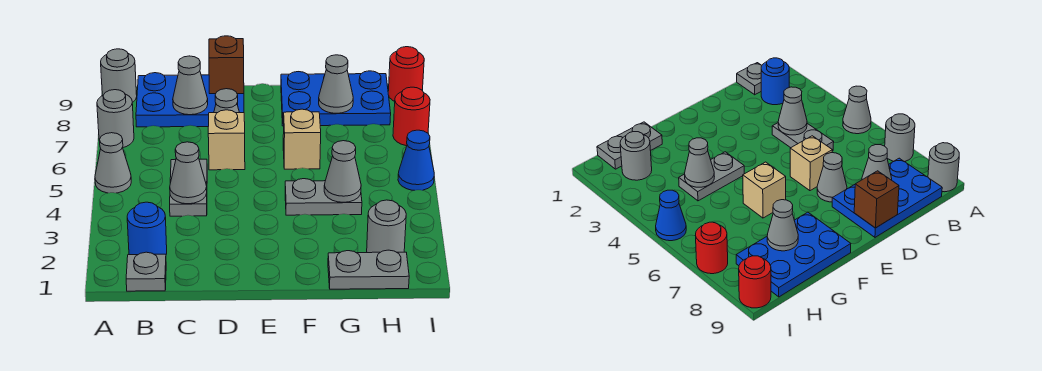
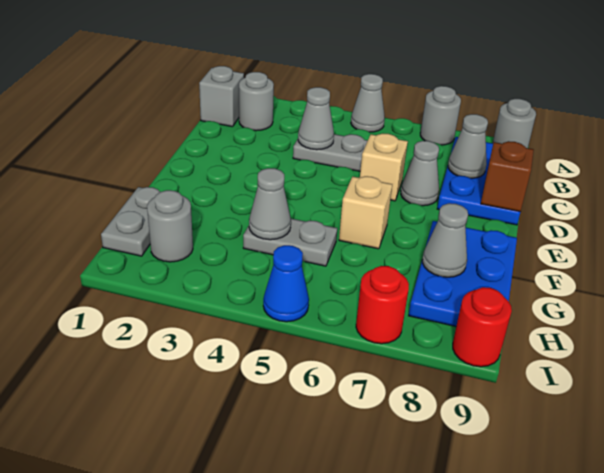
grey 1x1 plate [126,252,166,291] -> grey 1x1 brick [199,66,244,127]
blue 1x1 round brick [127,202,167,255] -> grey 1x1 round brick [239,72,274,131]
grey 1x2 plate [285,179,362,215] -> grey 1x2 plate turned to [243,219,337,266]

